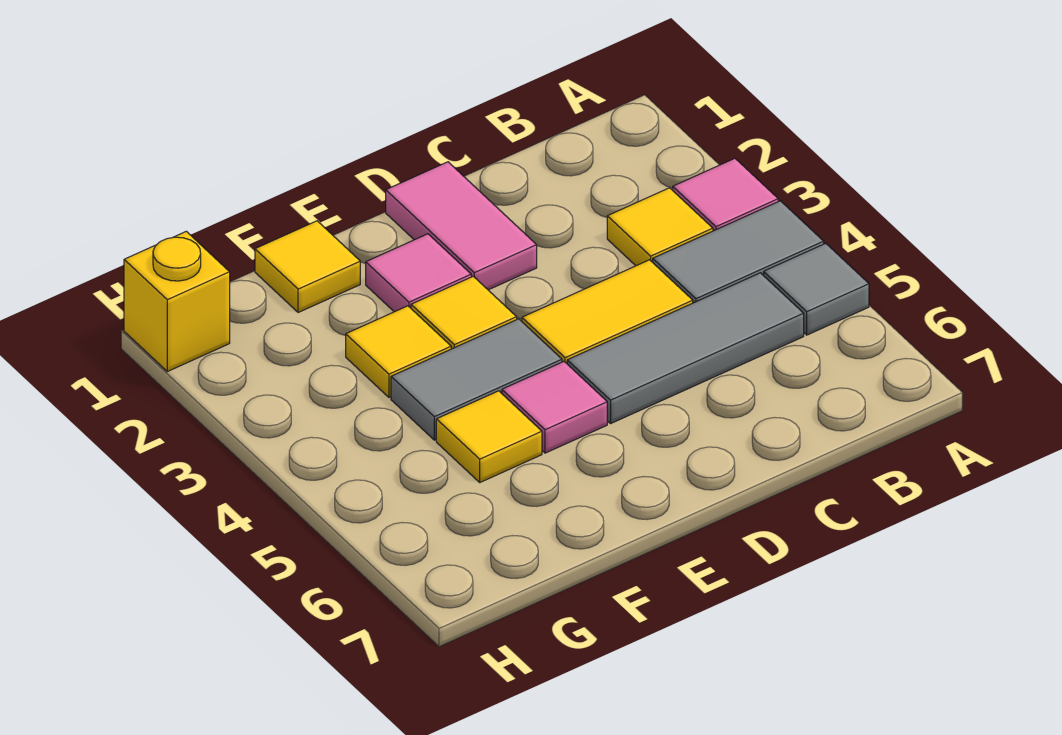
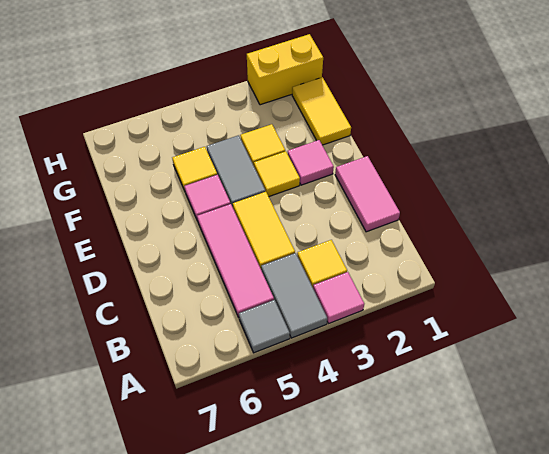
grey 1x3 tile [567,273,804,423] -> pink 1x3 tile [197,204,274,317]
pink 1x2 tile [386,162,537,290] -> pink 1x2 tile turned to [335,156,400,232]
yellow 1x1 tile [255,221,360,313] -> yellow 1x2 tile [292,77,351,145]
yellow 1x1 brick [124,231,230,371] -> yellow 1x2 brick [247,34,323,105]

